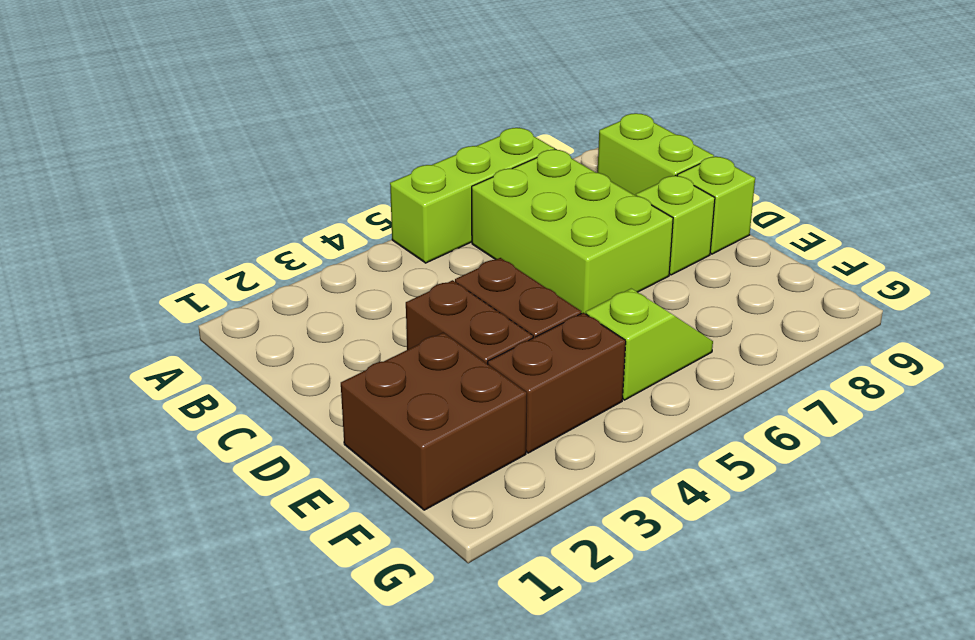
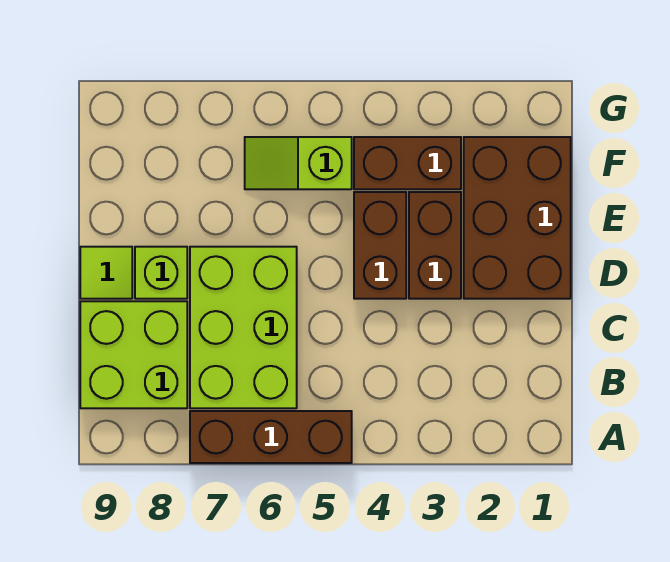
lime 1x3 brick [390,128,554,263] -> brown 1x3 brick [190,411,352,463]
lime 1x2 brick [598,113,714,196] -> lime 2x2 brick [80,301,187,408]
lime 1x1 brick [677,157,755,254] -> lime 1x1 tile [80,247,132,299]
brown 2x2 brick [341,333,527,510] -> brown 2x3 brick [464,137,571,299]

